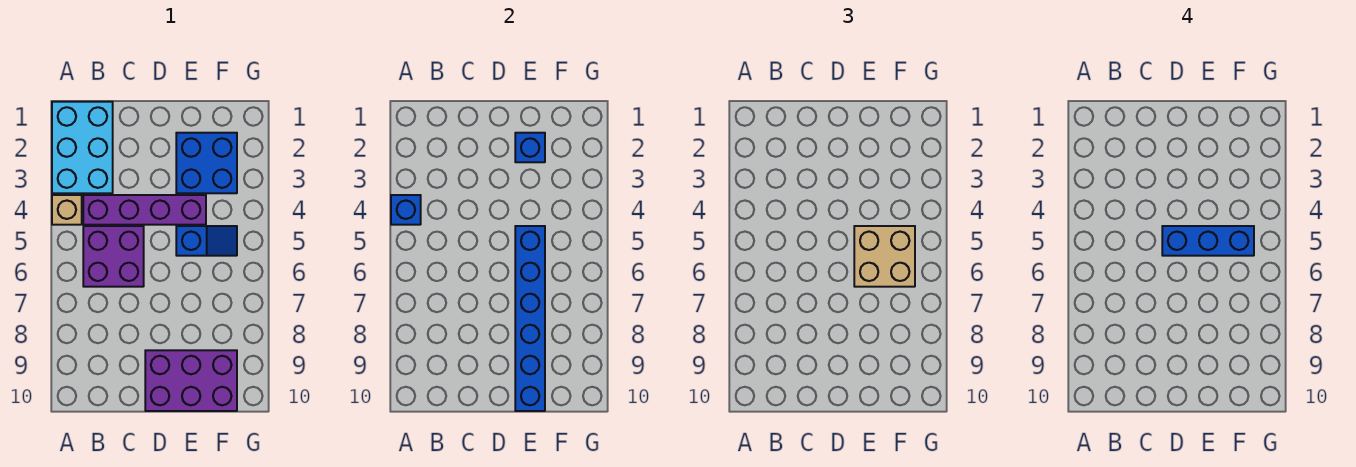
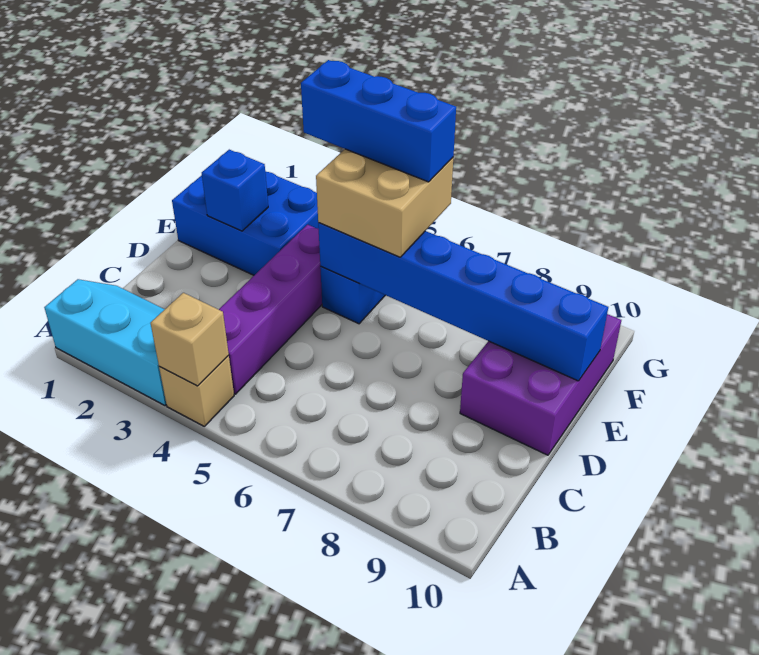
cyan 2x3 brick [52,102,113,193] -> cyan 2x3 slope [44,279,166,405]
blue 1x1 brick [391,195,421,225] -> tan 1x1 brick [151,293,229,386]
purple 2x2 brick [83,226,144,287] -> none
blue 1x3 brick [1162,226,1254,256] -> blue 1x3 brick turned to [301,60,456,182]
blue 2x2 brick [176,133,237,193] -> blue 2x3 brick [172,171,319,275]

